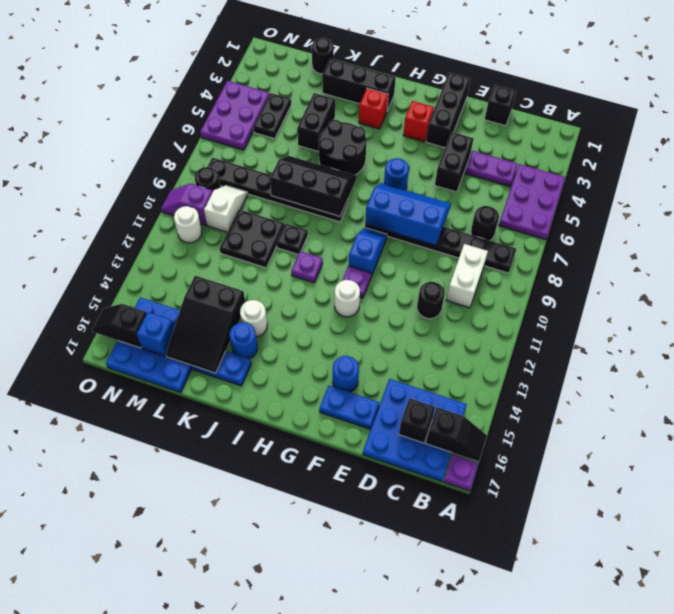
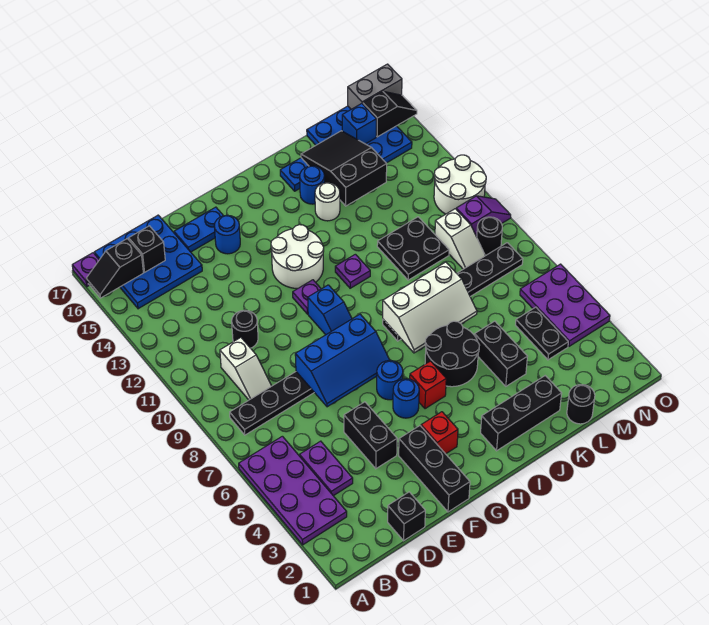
purple 2x3 plate [499,164,565,240] -> purple 2x4 plate [239,436,347,545]
purple 1x2 plate [465,151,518,187] -> purple 1x2 plate turned to [300,441,353,496]
black 1x1 round brick [471,206,499,241] -> none
white 1x2 brick [447,244,488,308] -> white 1x2 slope [220,338,271,400]
none -> blue 1x1 round brick [393,379,419,418]
white 1x1 round brick [335,280,360,317] -> white 2x2 round brick [271,225,324,288]
red 1x1 brick [359,88,388,129] -> red 1x1 brick moved to [410,361,446,409]
black 2x3 slope [270,156,357,216] -> white 2x3 slope [383,262,477,353]
black 1x1 plate [277,224,308,254] -> none
white 1x1 round brick [174,206,202,243] -> white 2x2 round brick [434,155,486,214]
none -> grey 1x2 brick [348,64,402,109]

